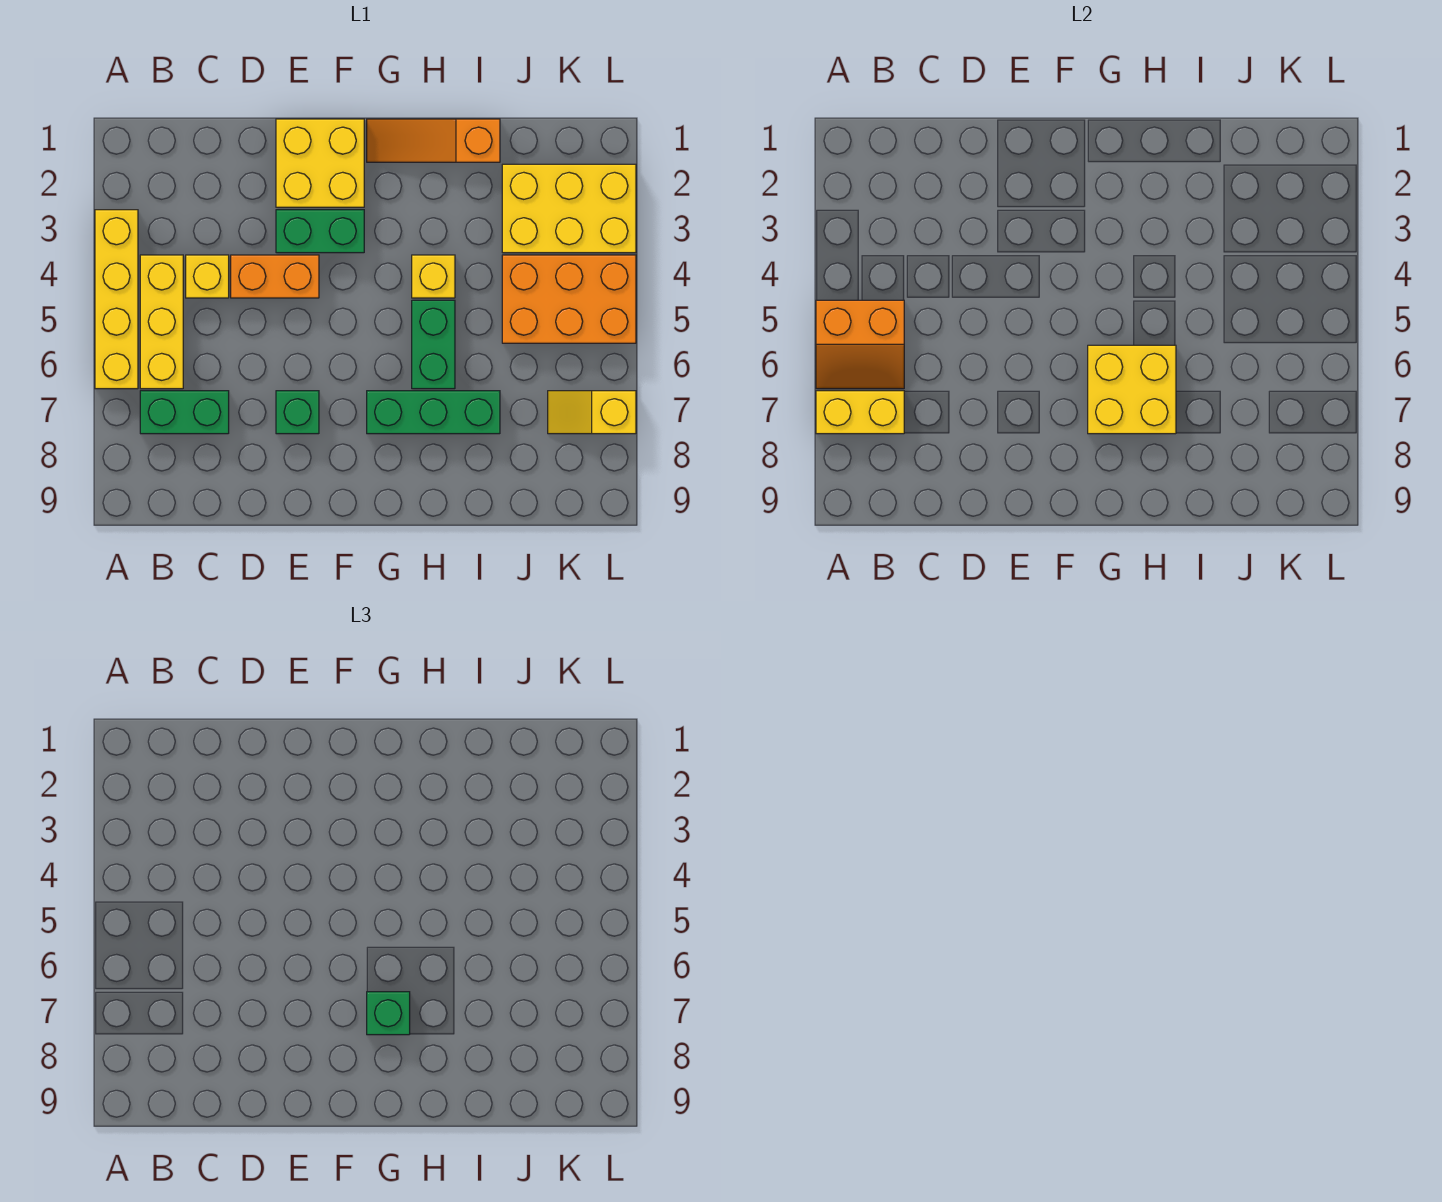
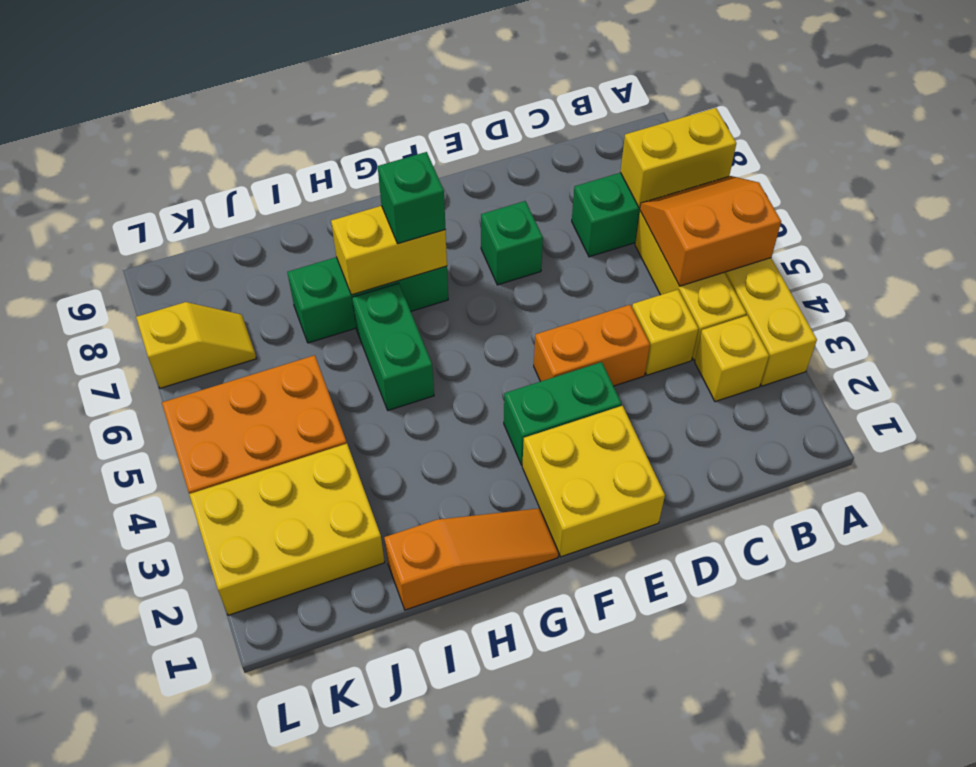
yellow 2x2 brick [1088,345,1176,434] -> yellow 1x2 brick [331,206,447,295]
yellow 1x1 brick [412,255,455,298] -> yellow 1x1 brick moved to [695,315,769,402]

